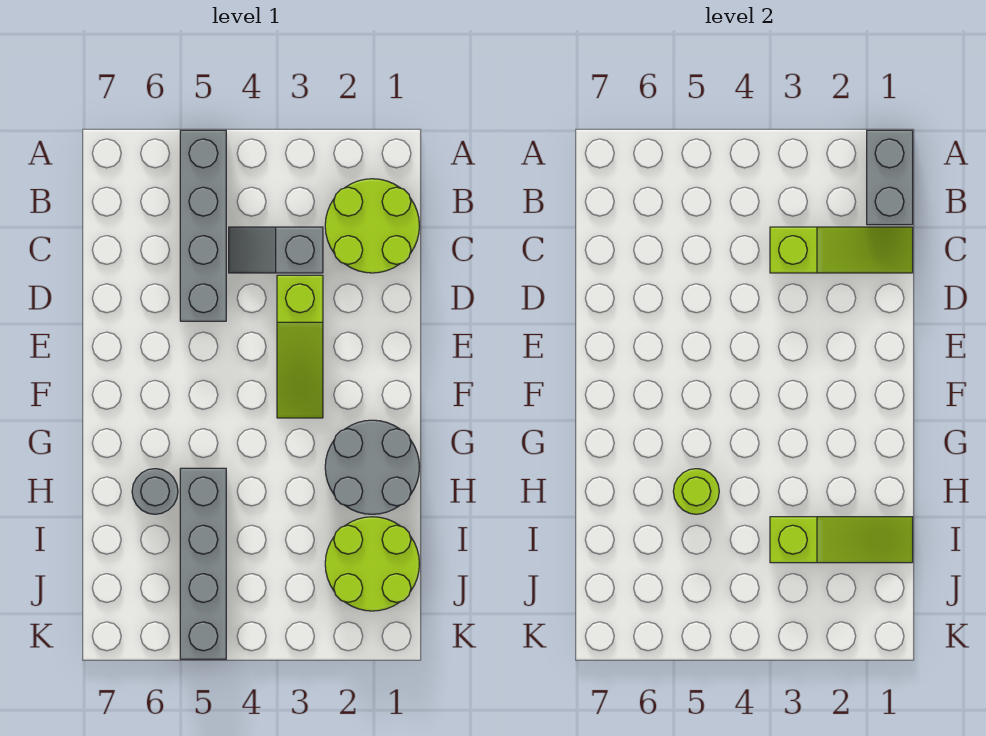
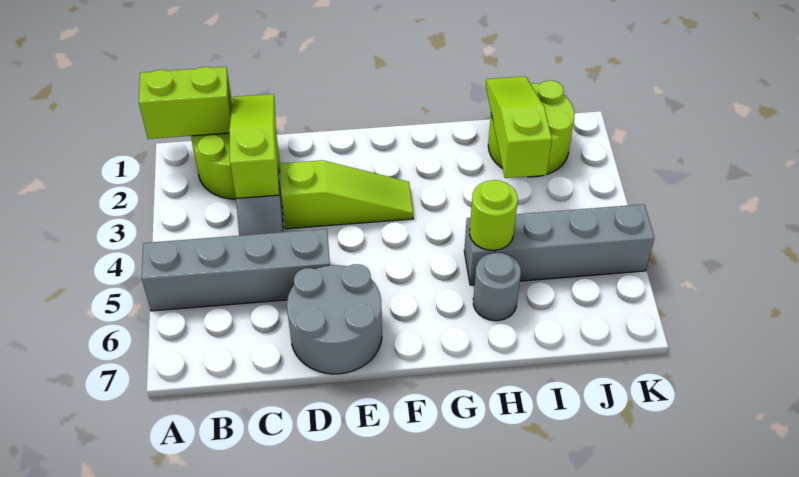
grey 1x2 brick [867,130,913,225] -> lime 1x2 brick [139,67,232,139]
grey 2x2 round brick [325,420,420,514] -> grey 2x2 round brick moved to [287,264,382,374]

